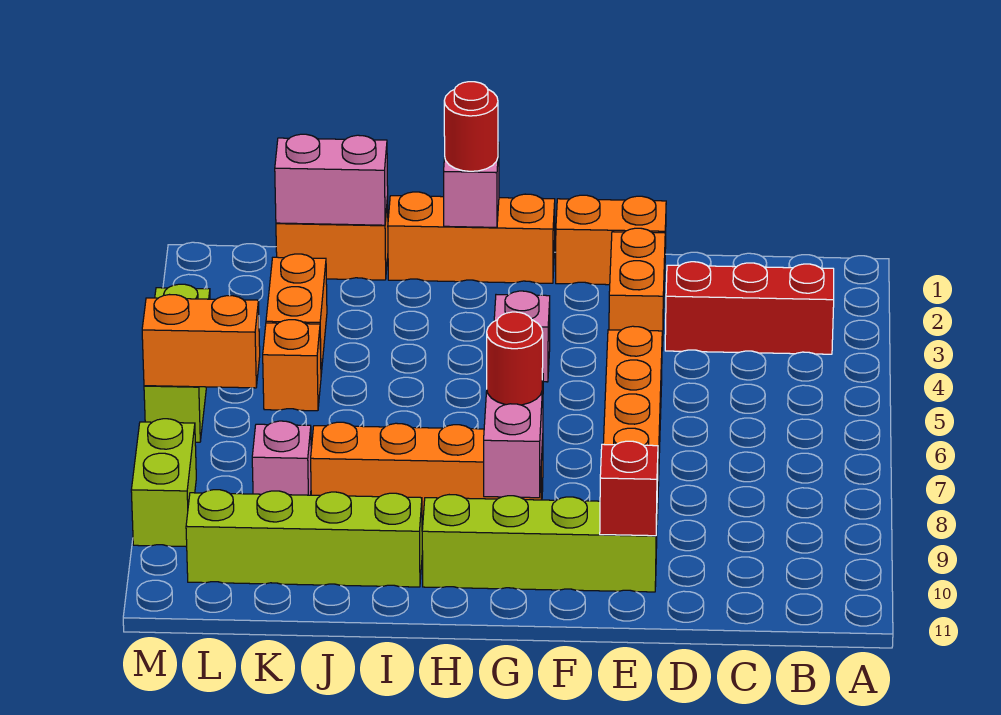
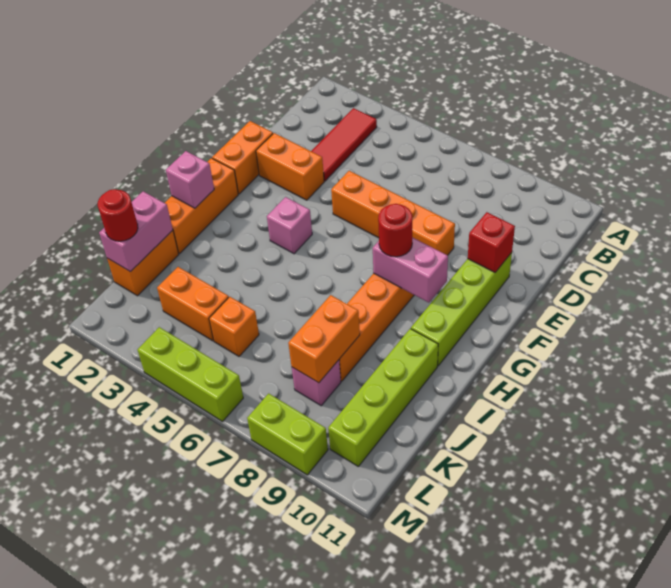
red 1x3 brick [665,262,834,354] -> red 1x3 tile [311,108,377,181]
red 1x1 round brick [444,82,498,171] -> red 1x1 round brick moved to [98,189,138,241]
orange 1x2 brick [142,295,260,388] -> orange 1x2 brick moved to [288,295,360,383]

